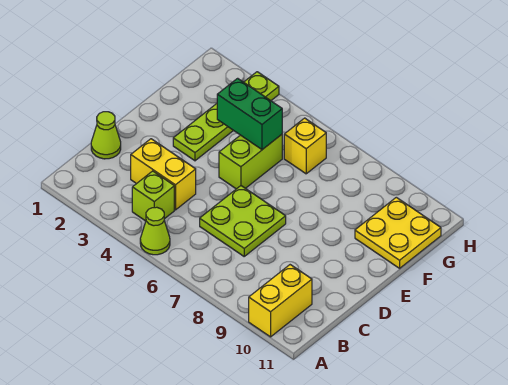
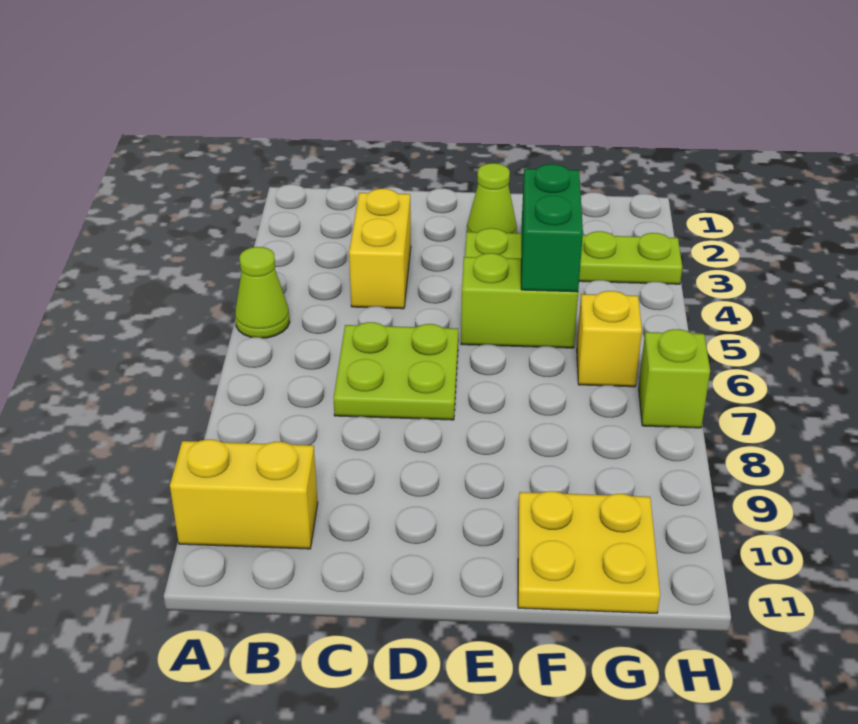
lime 1x1 brick [132,171,174,221] -> lime 1x1 brick moved to [639,329,710,428]
lime 1x1 cone [91,112,121,159] -> lime 1x1 cone moved to [467,163,517,233]

